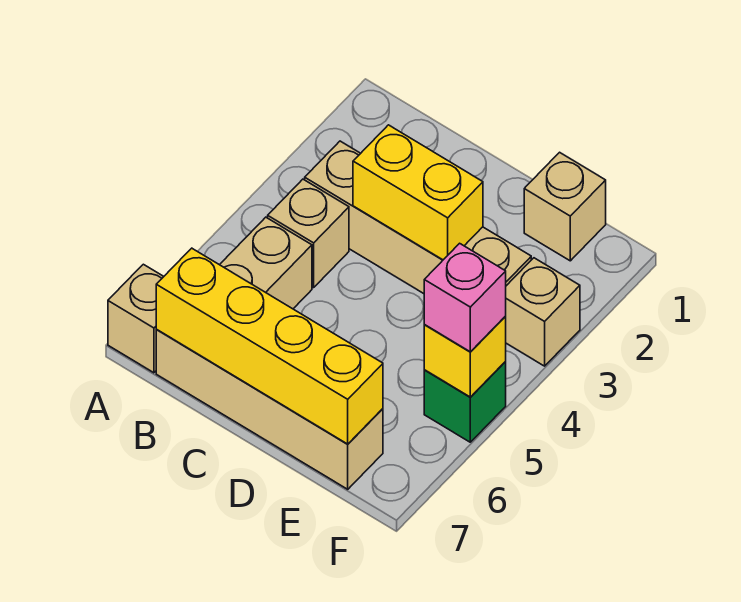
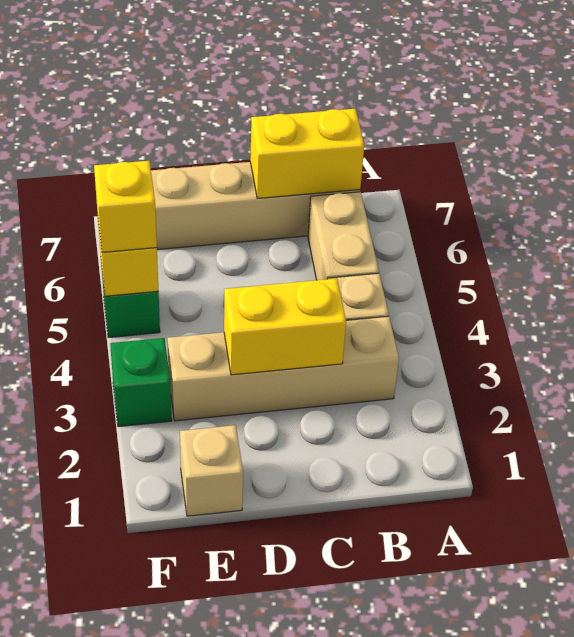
tan 1x1 brick [108,264,164,373] -> none
yellow 1x4 brick [156,248,383,444] -> yellow 1x2 brick [250,109,364,198]
tan 1x1 brick [506,258,580,366] -> green 1x1 brick [110,338,172,427]
pink 1x1 brick [424,243,506,352] -> yellow 1x1 brick [94,161,157,252]

